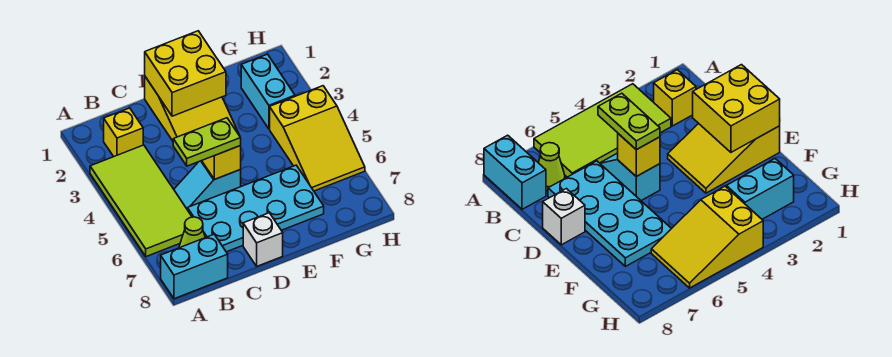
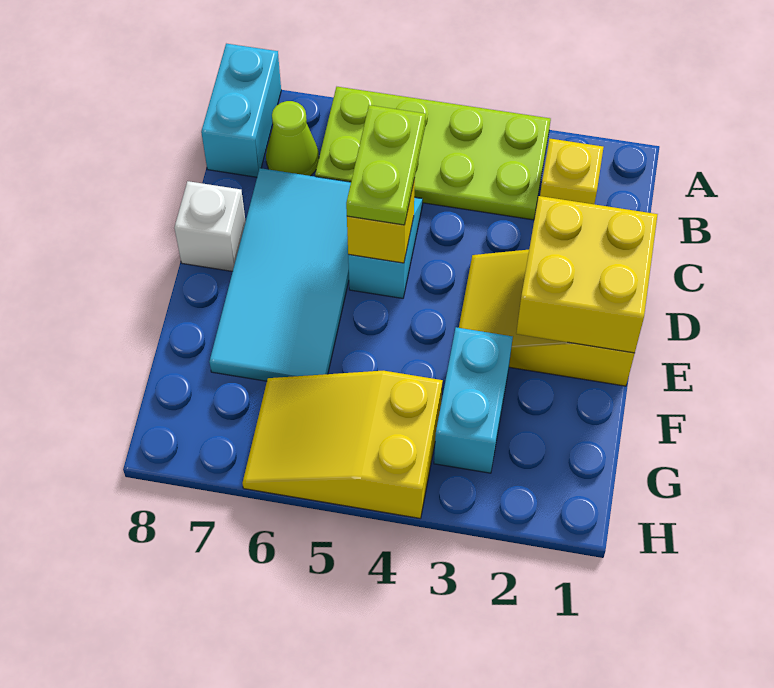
lime 2x4 tile [90,145,192,257] -> lime 2x4 plate [315,87,551,220]
cyan 2x4 plate [187,165,324,252] -> cyan 2x4 tile [209,168,351,381]
cyan 1x2 brick [241,54,295,129] -> cyan 1x2 brick turned to [434,327,513,473]

